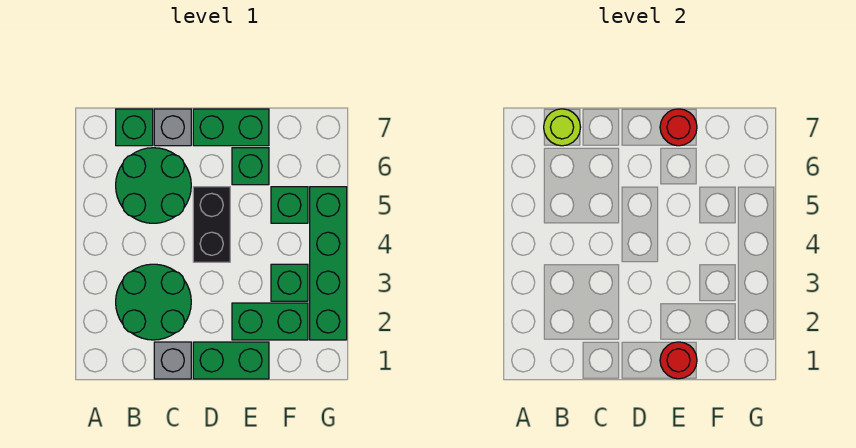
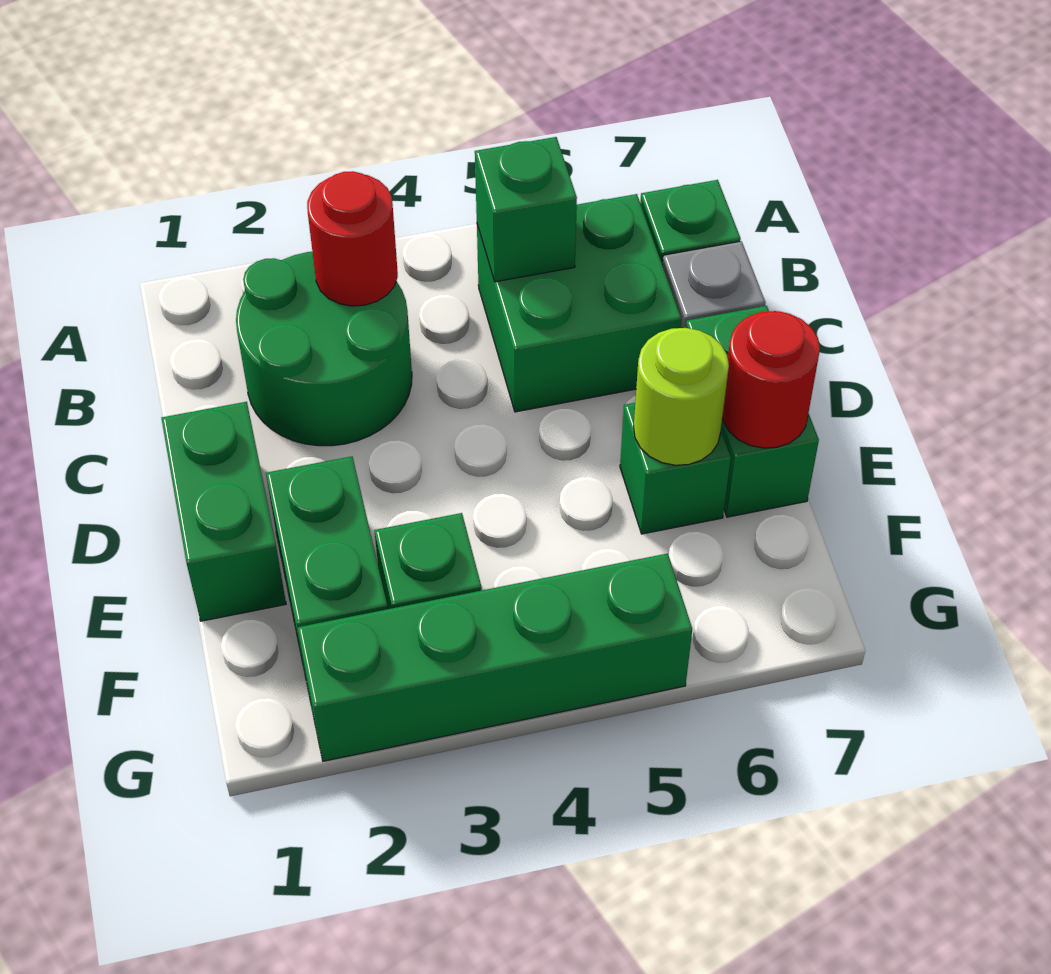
green 2x2 round brick [116,148,191,223] -> green 2x2 brick [477,194,681,412]
lime 1x1 round brick [544,109,581,146] -> lime 1x1 round brick moved to [634,328,729,465]
grey 1x1 brick [154,342,191,379] -> none
black 1x2 brick [193,187,230,262] -> none
red 1x1 round brick [660,342,697,379] -> red 1x1 round brick moved to [307,171,398,306]
green 1x1 brick [271,187,308,223] -> green 1x1 brick moved to [475,137,577,282]

